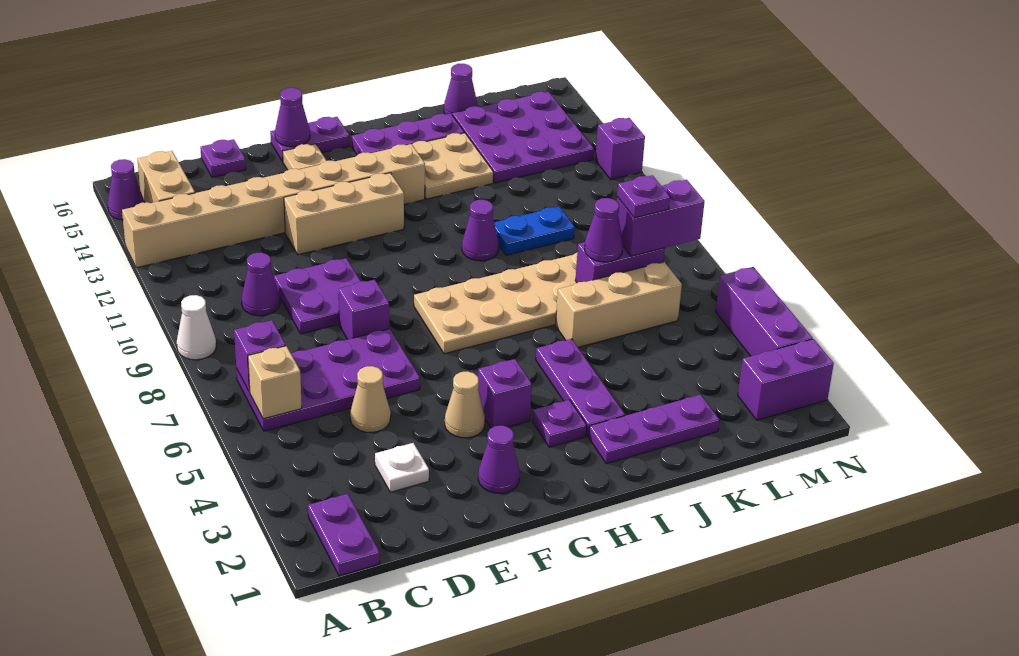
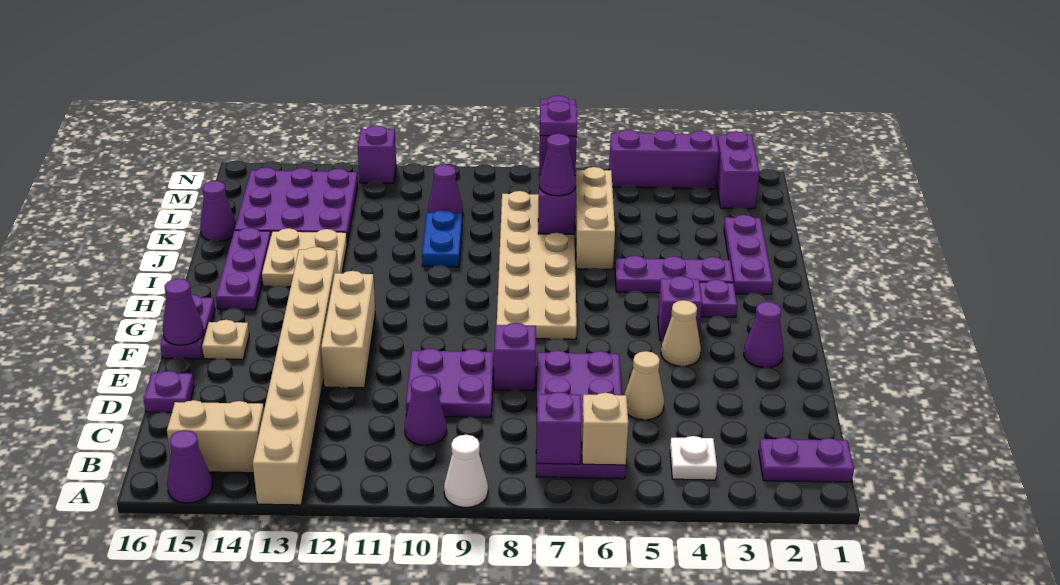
white 1x1 plate [375,443,429,492] -> white 1x1 plate moved to [670,436,717,480]
purple 1x1 cone [462,200,499,261] -> purple 1x1 cone moved to [428,165,463,216]

